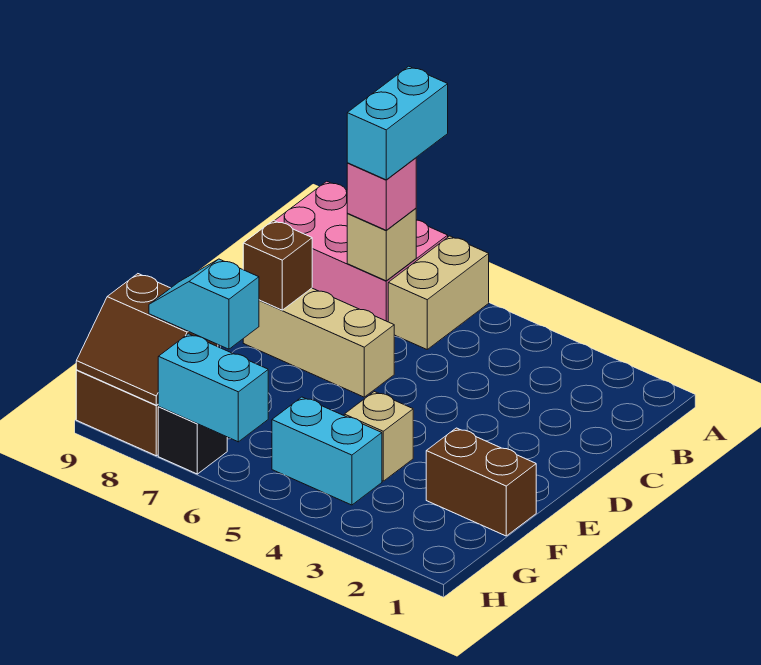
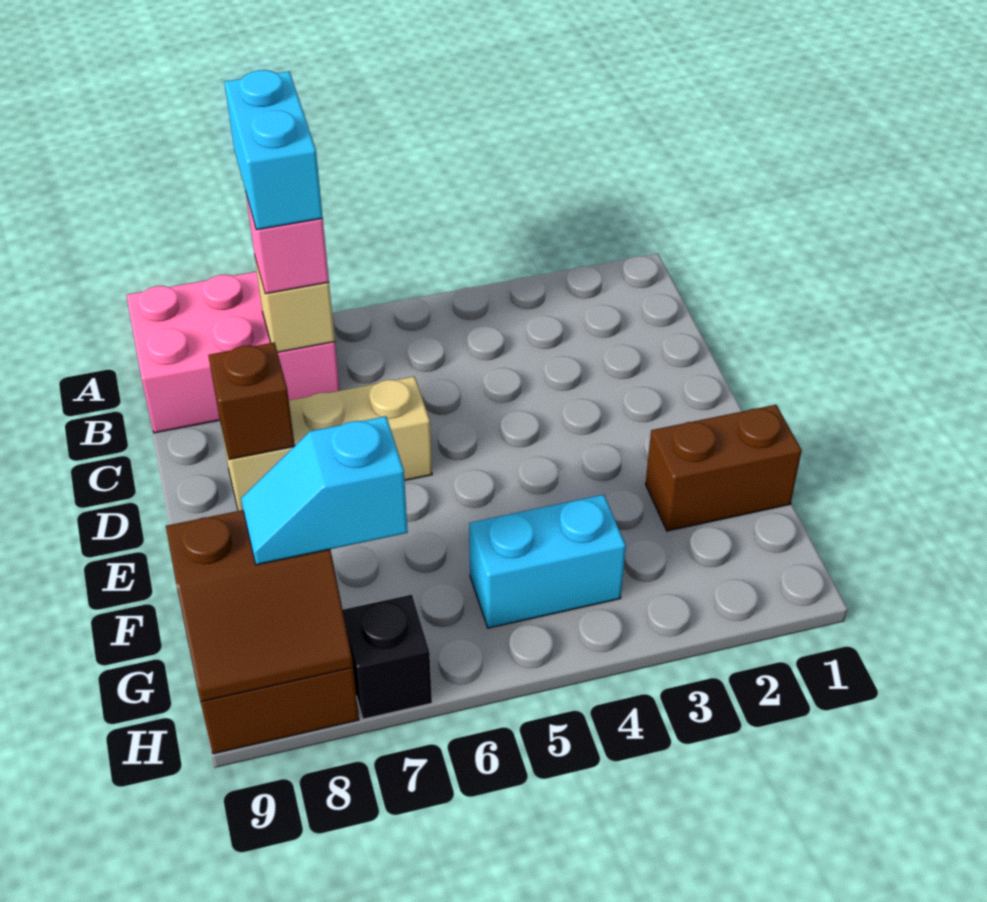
tan 1x2 brick [388,236,489,349] -> none
tan 1x1 brick [344,392,413,481] -> none
cyan 1x2 brick [158,334,268,442] -> none

